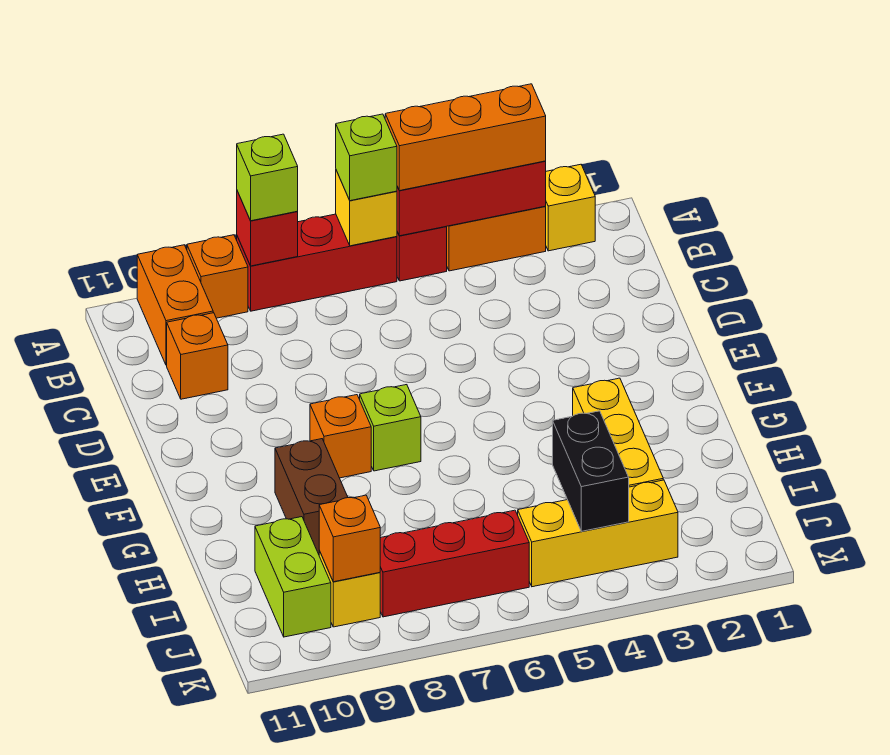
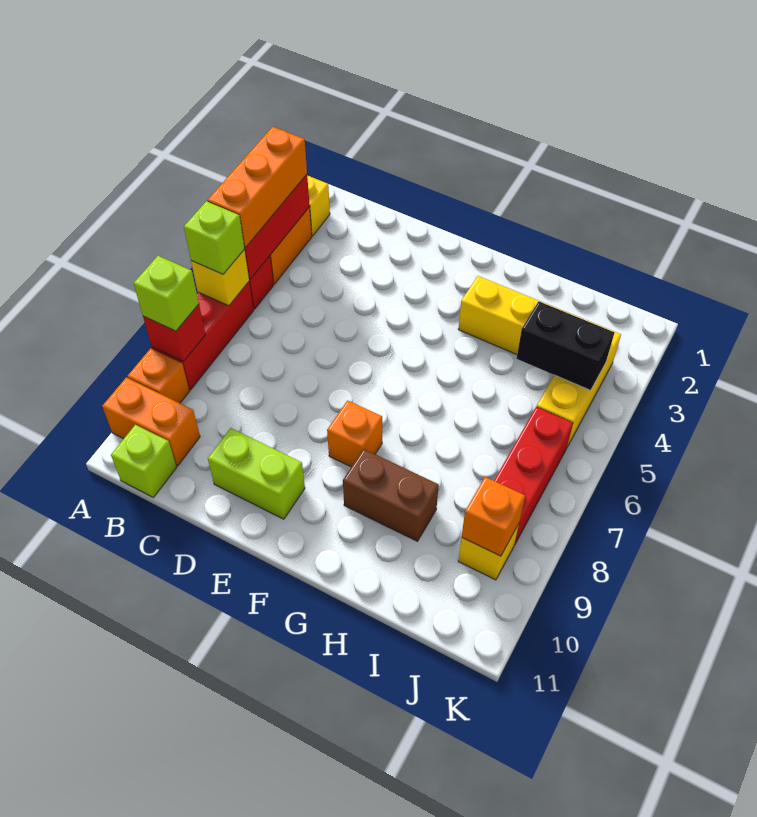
orange 1x1 brick [167,313,228,399] -> none
lime 1x1 brick [360,385,421,471] -> lime 1x1 brick moved to [111,425,177,497]
lime 1x2 brick [255,517,331,637] -> lime 1x2 brick moved to [208,428,305,519]

